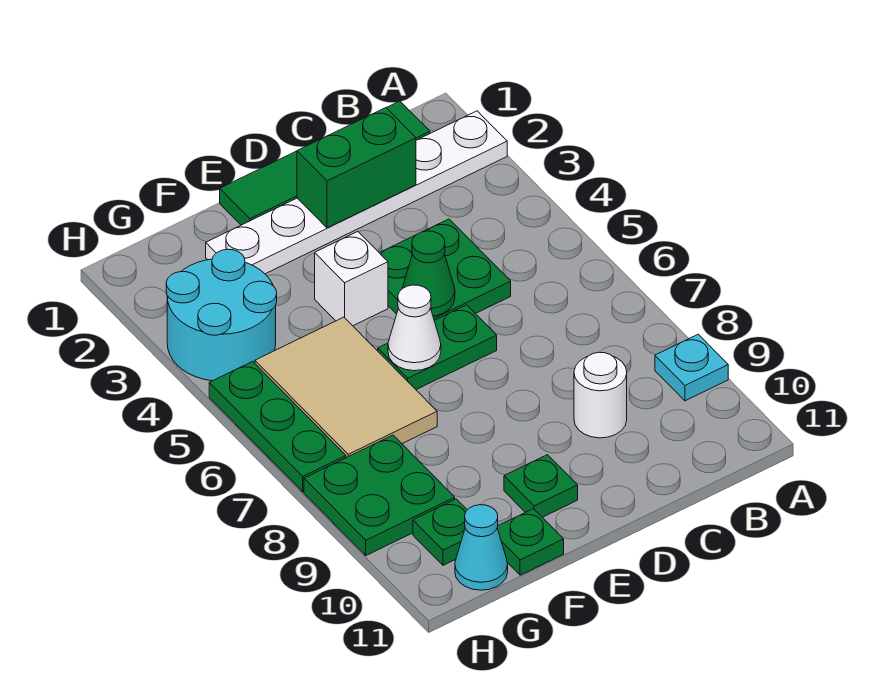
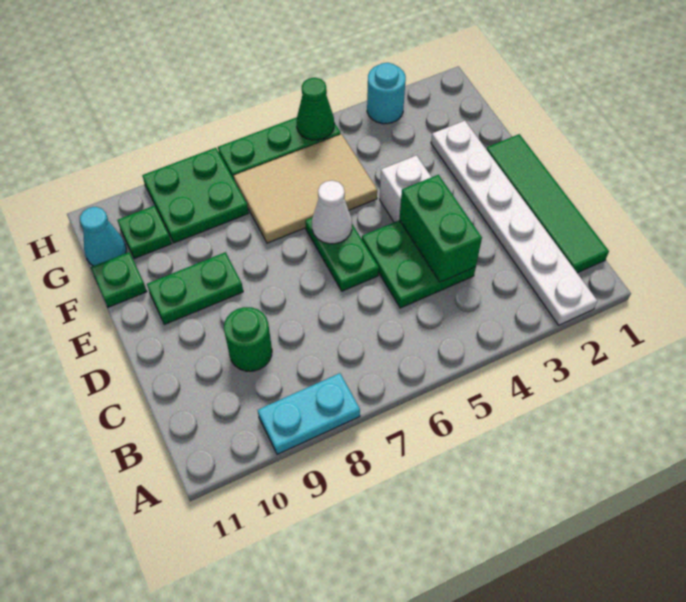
cyan 1x1 plate [655,334,728,401] -> cyan 1x2 plate [258,373,360,454]
green 1x2 brick [297,108,416,228] -> green 1x2 brick moved to [399,175,482,282]
white 1x1 round brick [574,352,627,438] -> green 1x1 round brick [224,307,272,371]
green 1x1 cone [402,231,455,316] -> green 1x1 cone moved to [297,78,334,140]
green 1x1 plate [504,455,578,517] -> green 1x2 plate [147,252,243,325]
cyan 2x2 round brick [166,249,277,381] -> cyan 1x1 round brick [367,63,406,124]

